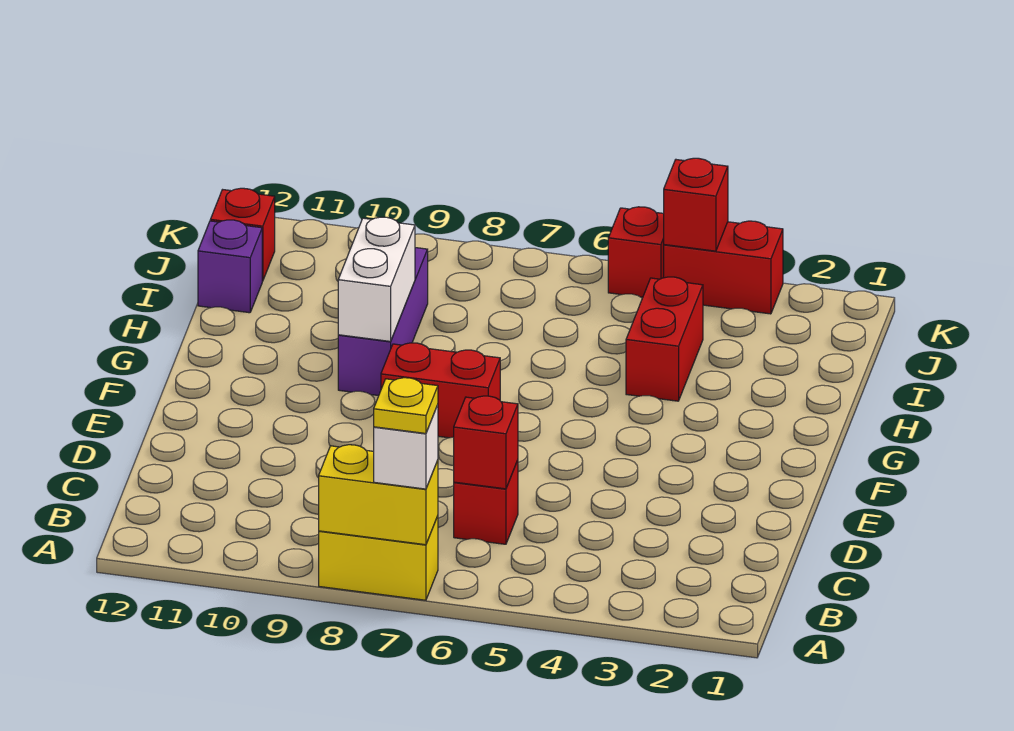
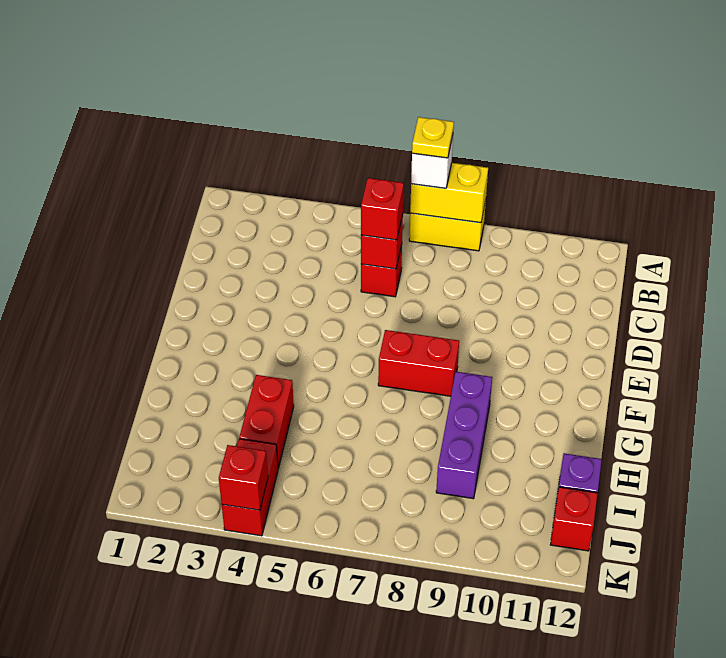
white 1x2 brick [338,217,415,341] -> none
red 1x2 brick [664,221,783,314] -> red 1x2 brick turned to [222,439,278,536]
red 1x1 brick [608,207,664,297] -> red 1x1 brick moved to [361,178,404,240]

